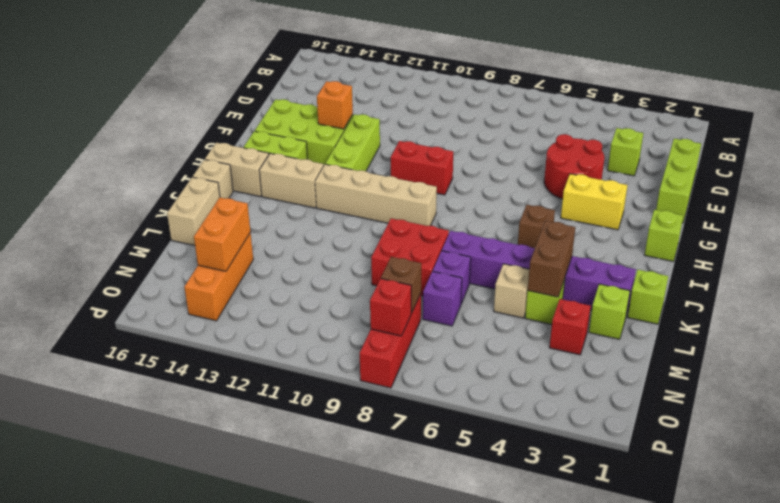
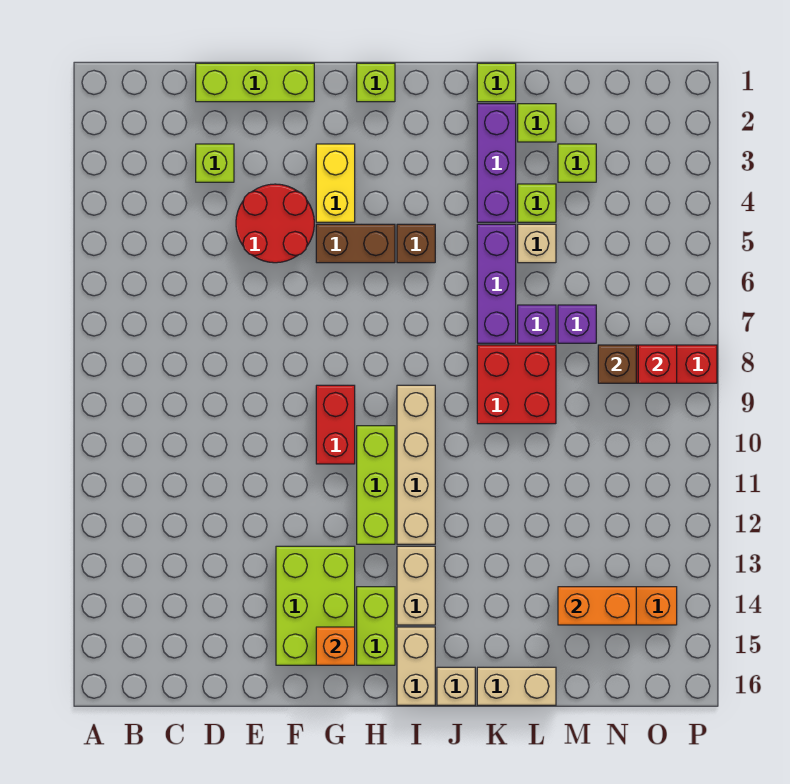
lime 1x3 brick [325,114,380,171] -> lime 1x3 brick turned to [357,426,395,544]
orange 1x1 brick [317,81,353,129] -> orange 1x1 brick moved to [316,627,355,665]
brown 1x2 brick [528,221,575,297] -> brown 1x2 brick moved to [316,224,395,263]
red 1x1 brick [549,299,591,355] -> lime 1x1 brick [558,144,596,182]

